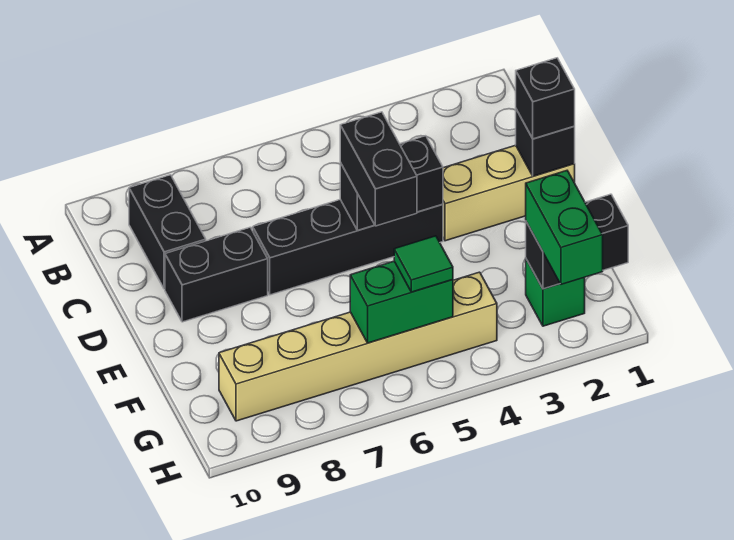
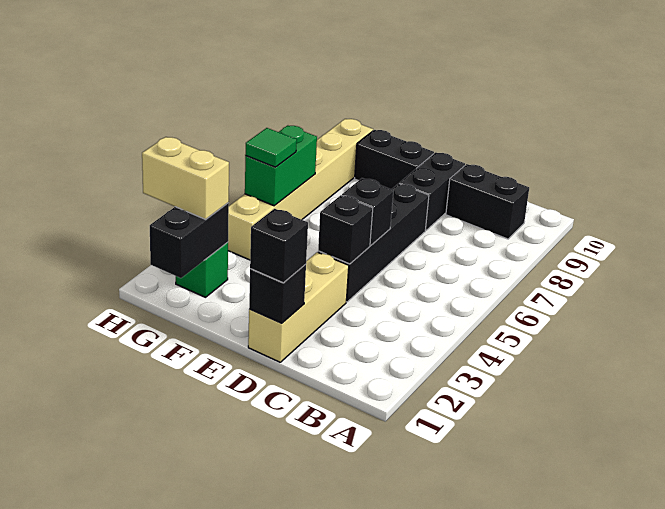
black 1x2 brick [340,112,417,226] -> black 1x2 brick moved to [355,130,434,189]
green 1x2 brick [526,171,603,284] -> tan 1x2 brick [142,137,229,219]

